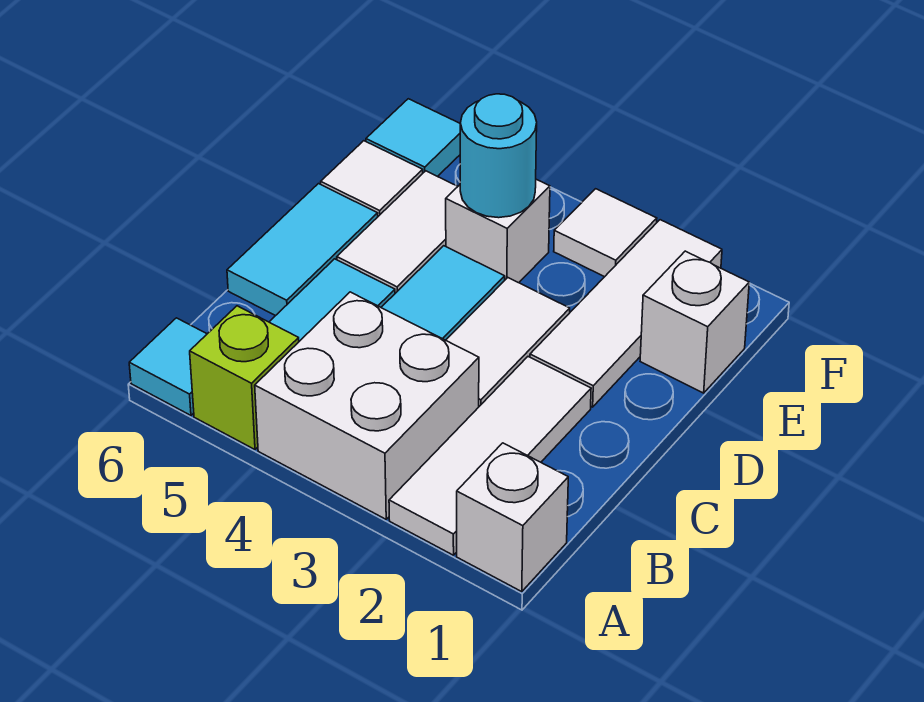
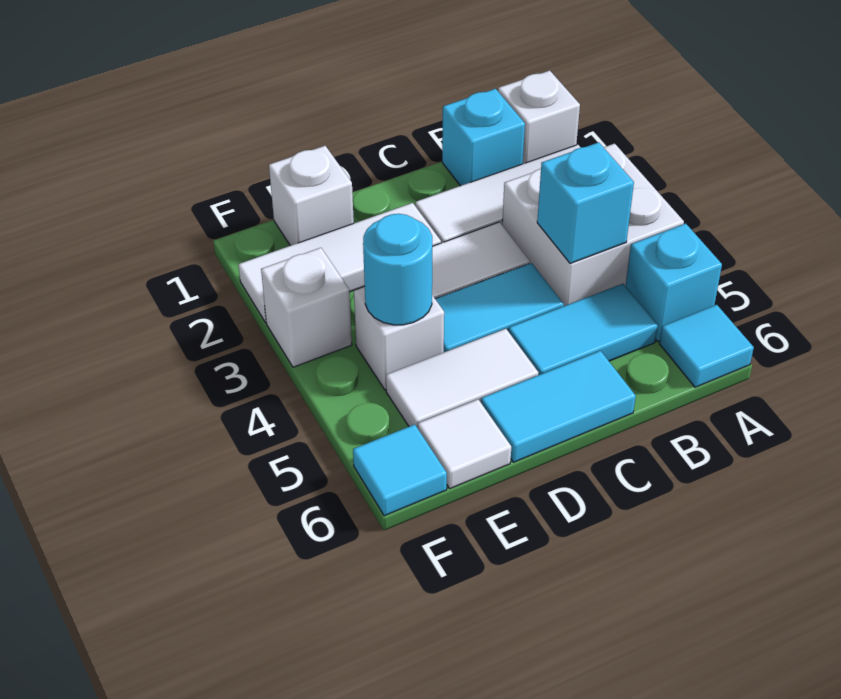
lime 1x1 brick [190,306,299,449] -> cyan 1x1 brick [626,224,722,341]
none -> cyan 1x1 brick [442,89,525,186]
none -> cyan 1x1 brick [537,142,634,264]
white 1x1 tile [554,189,657,277] -> white 1x1 brick [261,248,352,367]

